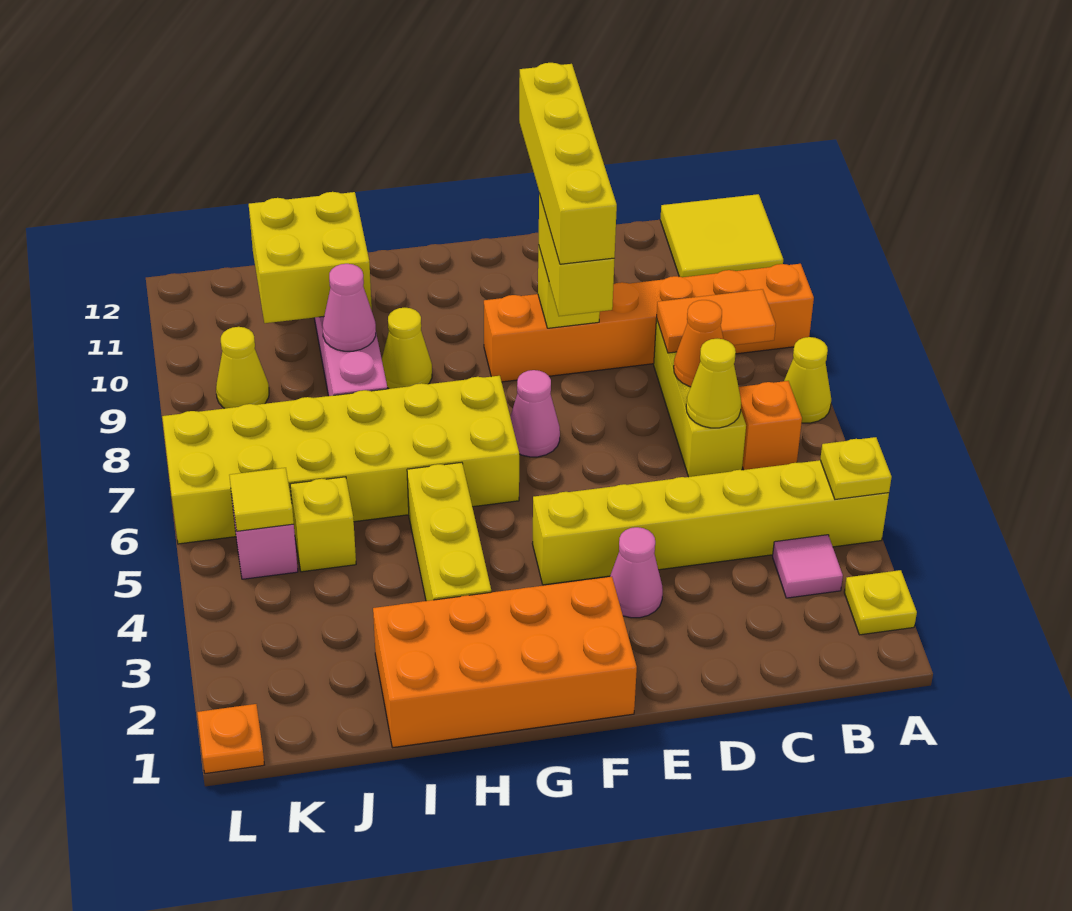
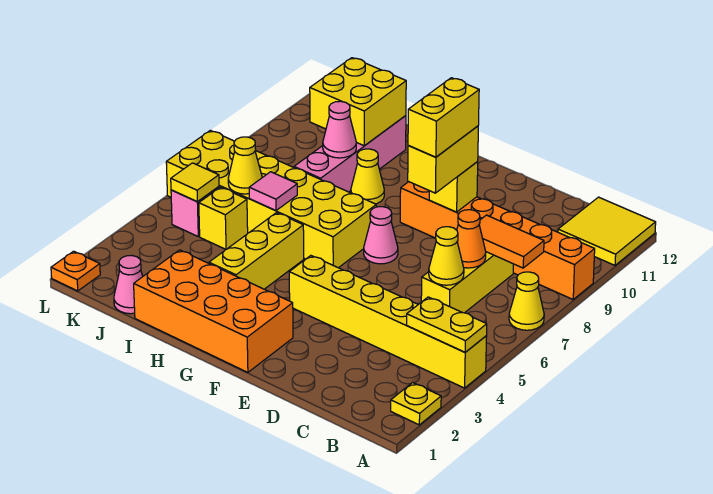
yellow 1x1 plate [820,437,892,499] -> yellow 1x2 plate [407,297,487,352]
pink 1x1 tile [773,535,843,598] -> pink 1x1 tile moved to [249,172,297,211]
orange 1x1 brick [739,381,802,470] -> none
pink 1x1 cone [610,527,663,618] -> pink 1x1 cone moved to [114,255,143,314]
yellow 1x4 brick [519,63,617,264] -> yellow 1x2 brick [408,78,479,157]
yellow 1x1 cone [216,327,269,408] -> yellow 1x1 cone moved to [228,137,262,194]

